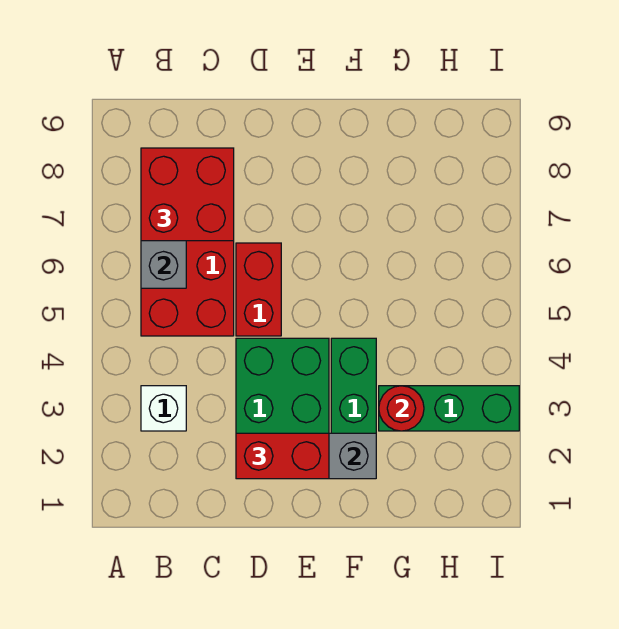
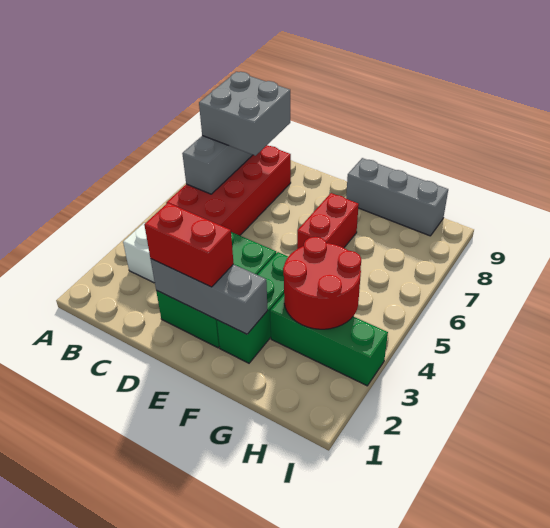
red 2x2 brick [141,148,234,241] -> grey 2x2 brick [199,72,290,156]
red 1x2 brick [236,243,281,336] -> red 1x2 brick moved to [297,193,359,249]
none -> grey 1x3 brick [346,158,448,236]
red 1x1 round brick [379,386,424,431] -> red 2x2 round brick [283,237,361,329]

